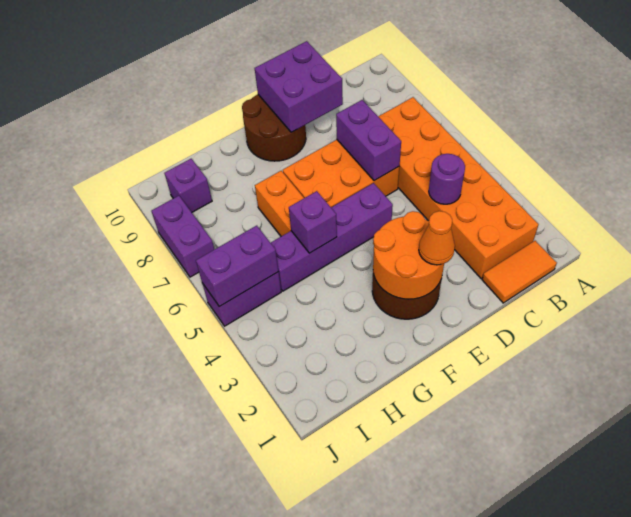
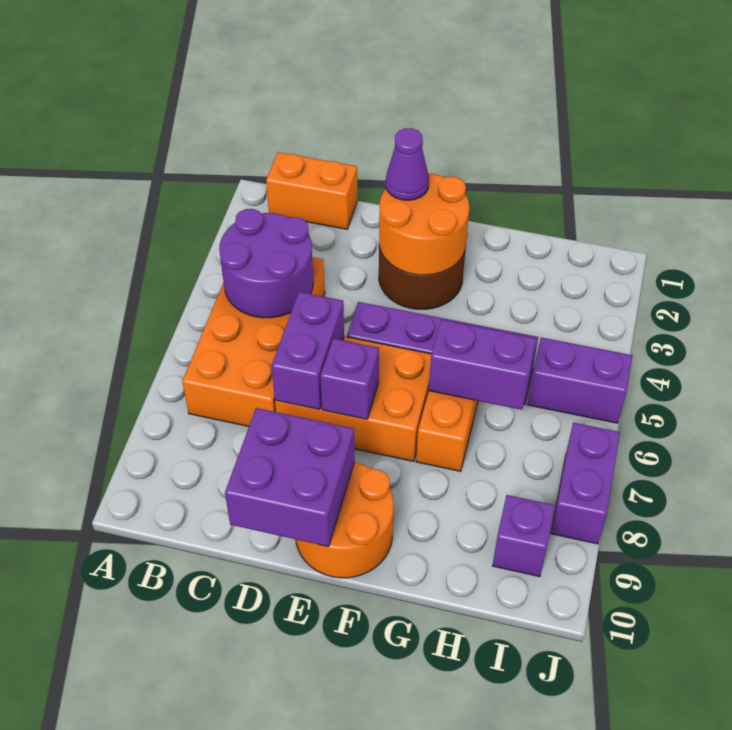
orange 1x2 tile [482,241,557,303] -> orange 1x2 brick [266,152,357,229]
orange 2x6 brick [378,97,539,278] -> orange 2x4 brick [182,257,325,426]
purple 1x1 round brick [429,154,465,204] -> purple 2x2 round brick [219,209,313,318]
orange 1x1 cone [419,211,455,265] -> purple 1x1 cone [386,128,429,200]
brown 2x2 round brick [242,94,306,161] -> orange 2x2 round brick [296,462,393,578]
purple 1x1 brick [289,191,337,253] -> purple 1x1 brick moved to [321,338,379,419]
purple 1x2 brick [196,226,279,307] -> purple 1x2 brick moved to [429,320,536,410]

